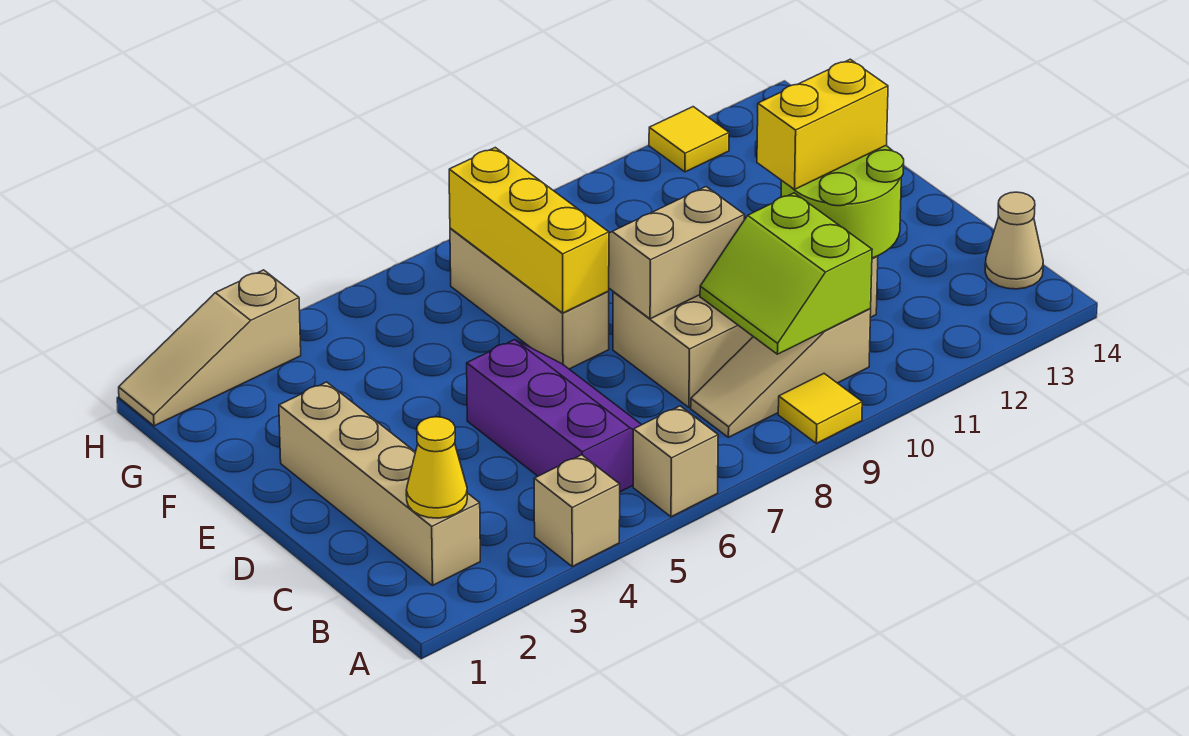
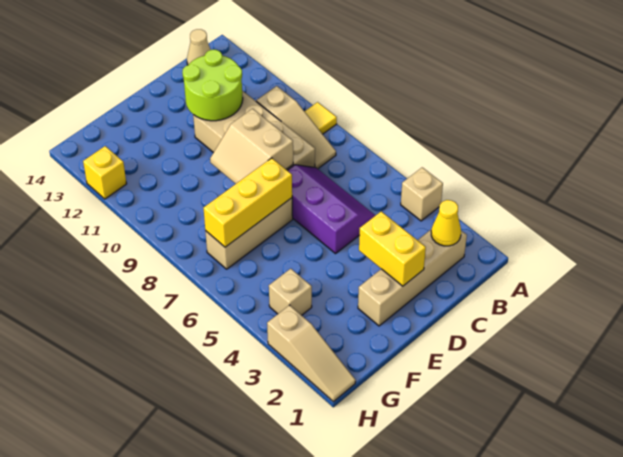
tan 1x1 brick [633,406,718,517] -> tan 1x1 brick moved to [269,269,312,315]
purple 2x3 slope [467,340,642,492] -> purple 2x3 slope turned to [287,165,376,254]
lime 2x2 slope [700,193,872,354] -> none
yellow 1x2 brick [757,59,888,189] -> yellow 1x2 brick moved to [359,211,426,286]
yellow 1x1 tile [649,107,729,172] -> yellow 1x1 brick [83,146,127,199]

